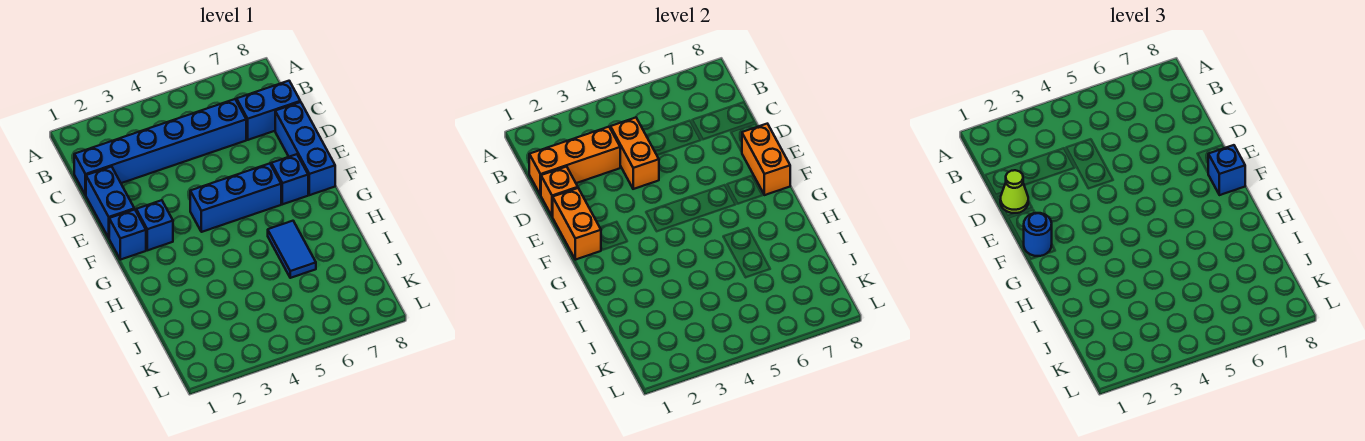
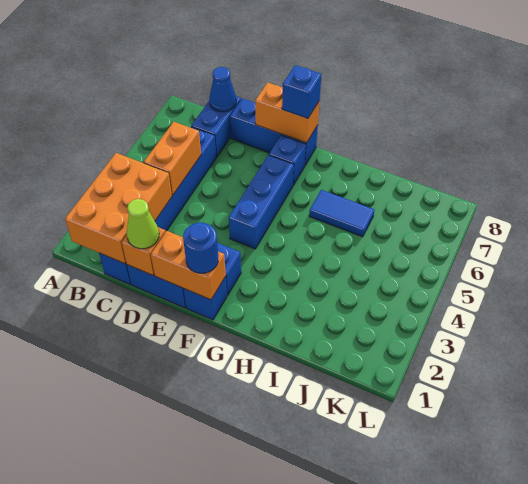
orange 1x3 brick [529,127,620,195] -> orange 2x3 brick [65,153,172,264]
orange 1x2 brick [611,118,659,189] -> orange 1x2 brick turned to [144,122,201,195]
none -> blue 1x1 cone [209,67,236,112]

